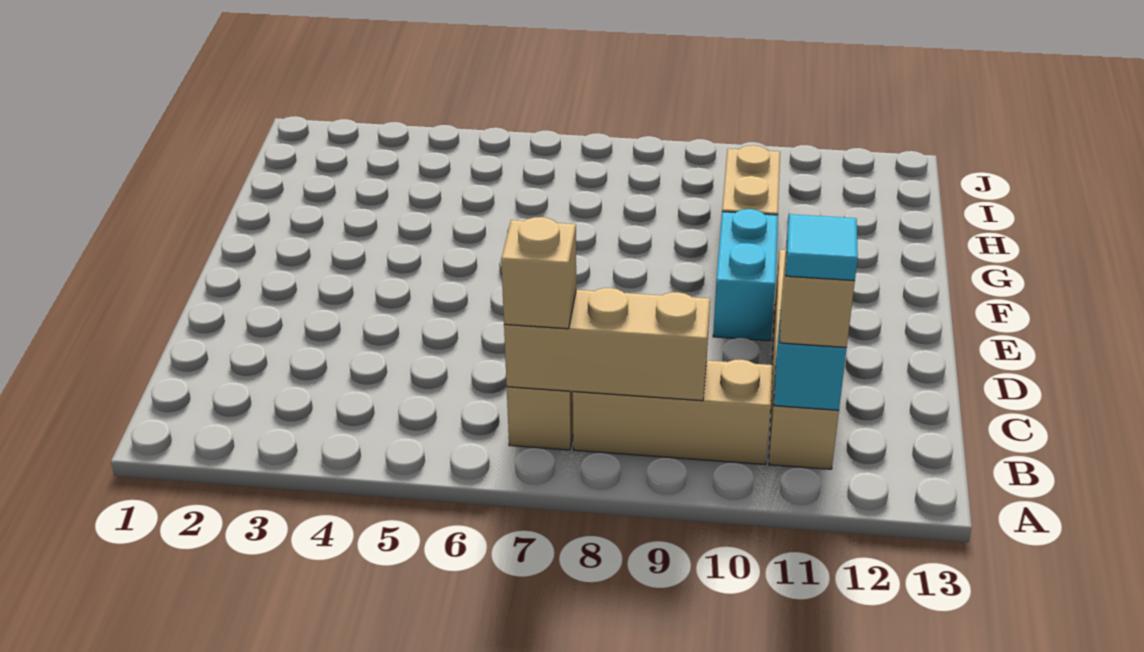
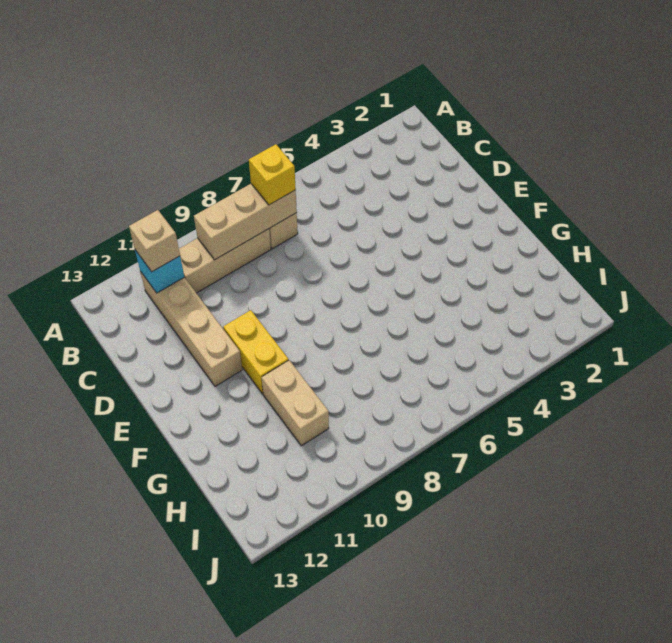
tan 1x1 brick [501,217,576,329] -> yellow 1x1 brick [249,144,296,205]
cyan 1x1 tile [786,214,858,281] -> none
cyan 1x2 brick [713,209,778,341] -> yellow 1x2 brick [223,310,288,394]

